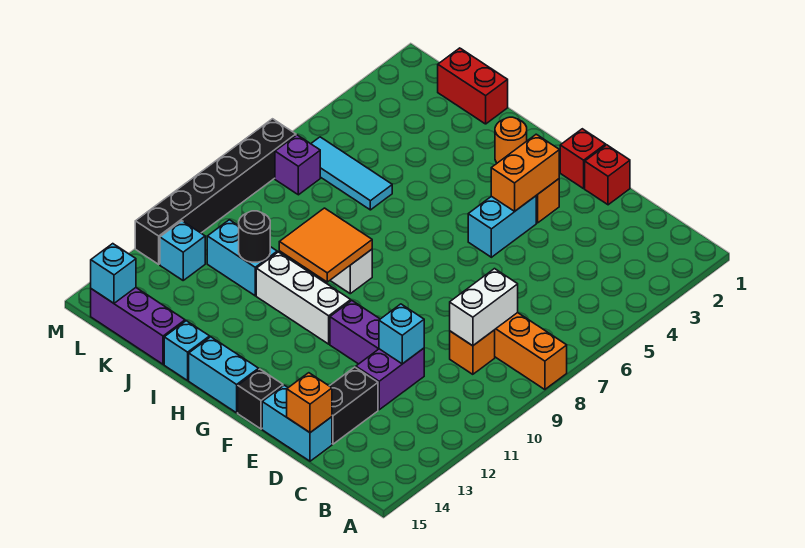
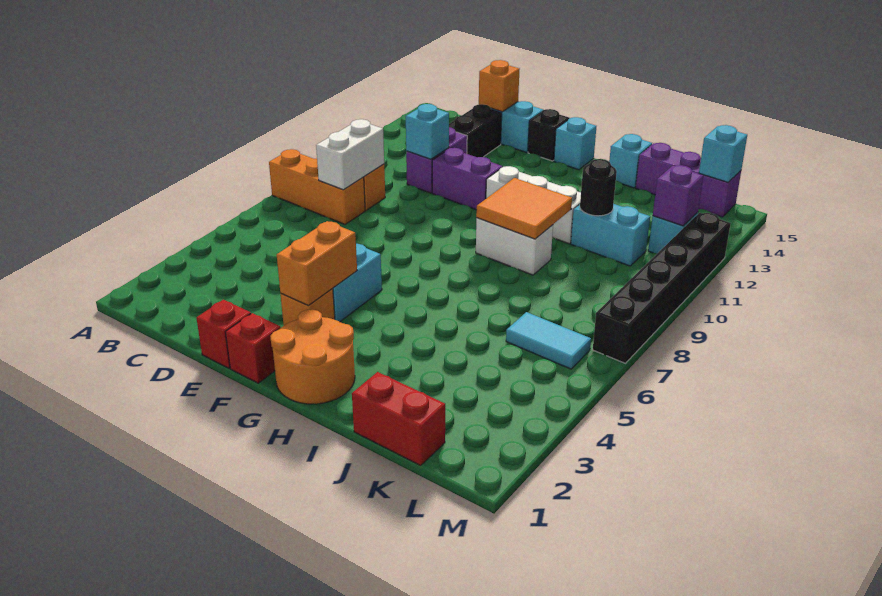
cyan 1x2 brick [189,337,259,413] -> cyan 1x1 brick [554,117,596,170]
orange 1x1 round brick [495,117,527,163] -> orange 2x2 round brick [270,309,355,404]
cyan 1x3 tile [311,137,392,210] -> cyan 1x2 tile [506,312,591,369]
purple 1x1 brick [275,135,320,195] -> purple 1x1 brick moved to [653,165,703,226]

